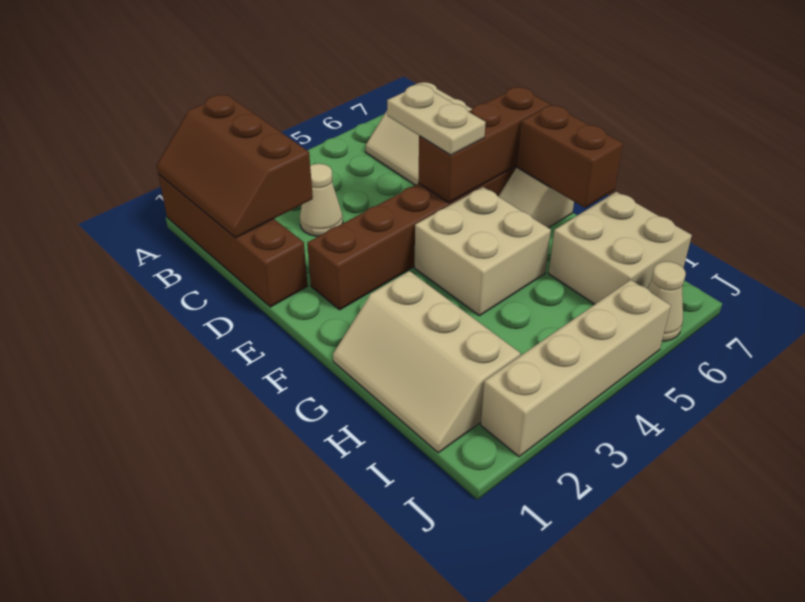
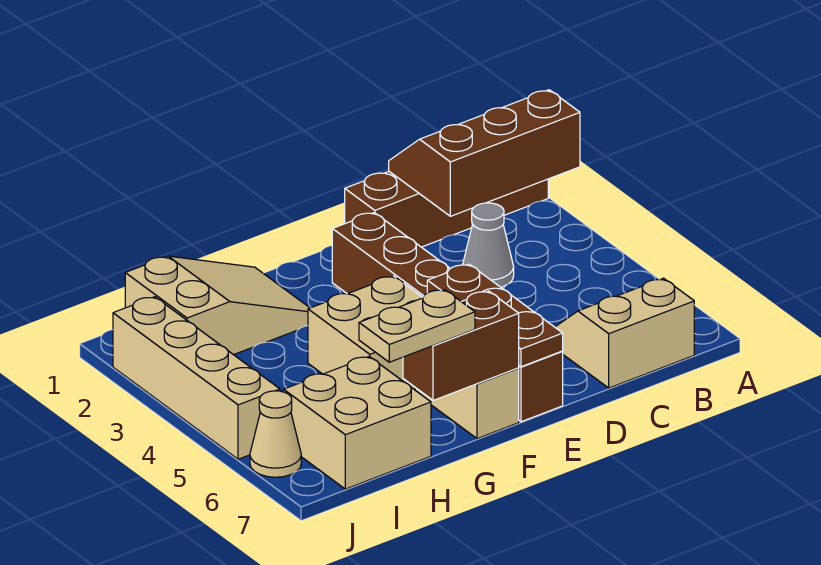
tan 1x1 cone [300,164,343,236] -> grey 1x1 cone [463,203,514,287]
tan 1x2 plate [387,85,486,155] -> tan 1x2 plate moved to [359,290,475,362]
brown 1x3 brick [418,87,550,203] -> brown 1x3 plate [427,264,563,367]
tan 2x3 slope [333,271,521,453] -> tan 2x3 slope turned to [125,256,309,355]

